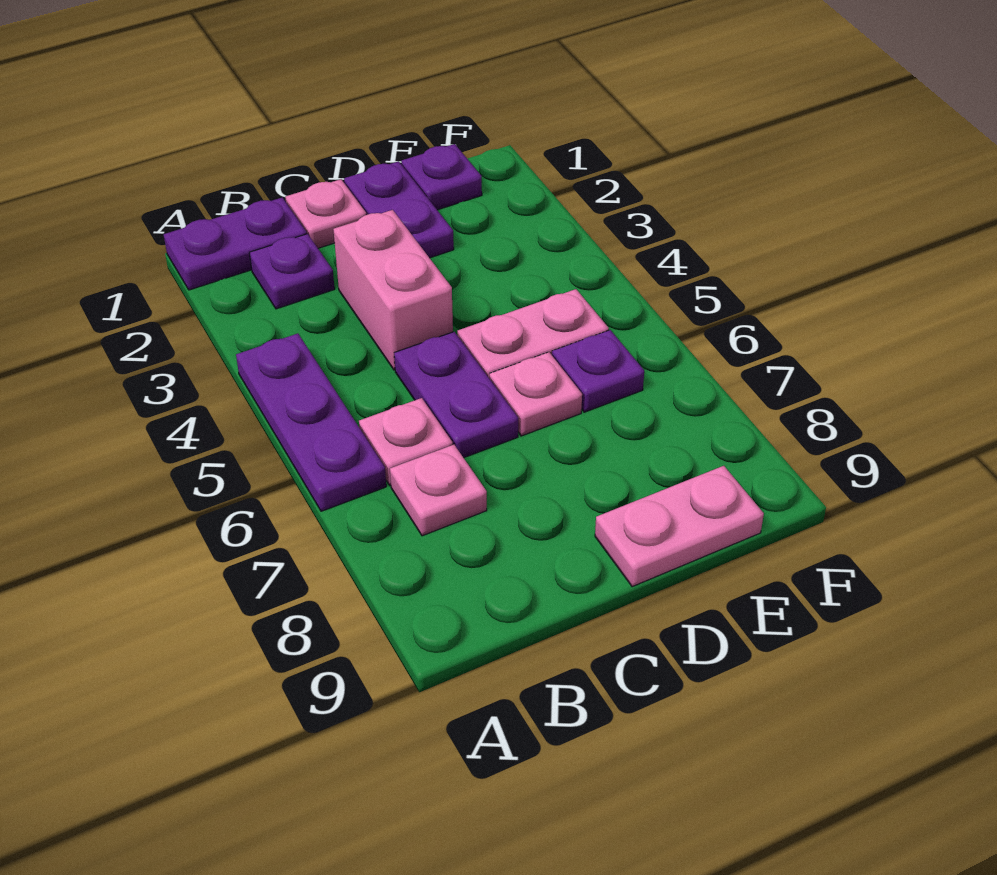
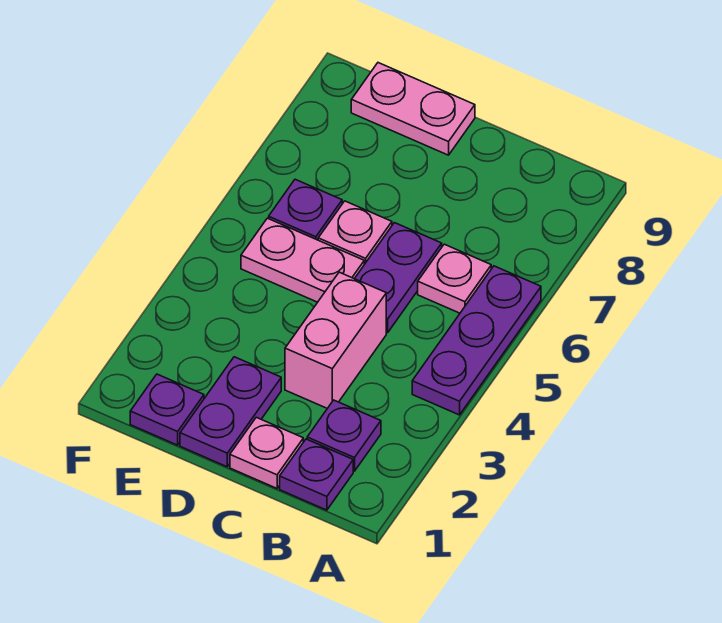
purple 1x2 plate [164,198,307,290] -> purple 1x1 plate [280,439,353,510]
pink 1x1 plate [390,445,487,536] -> none

